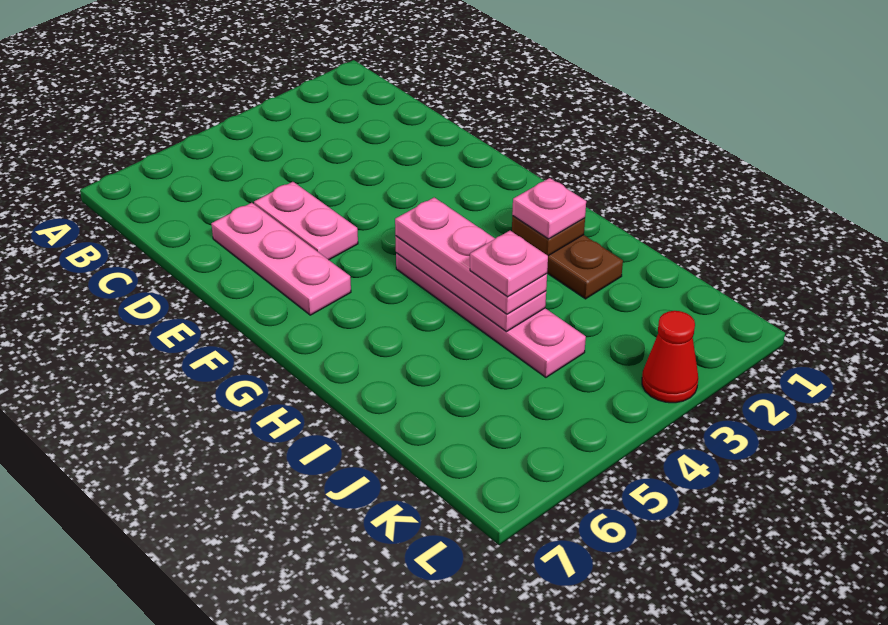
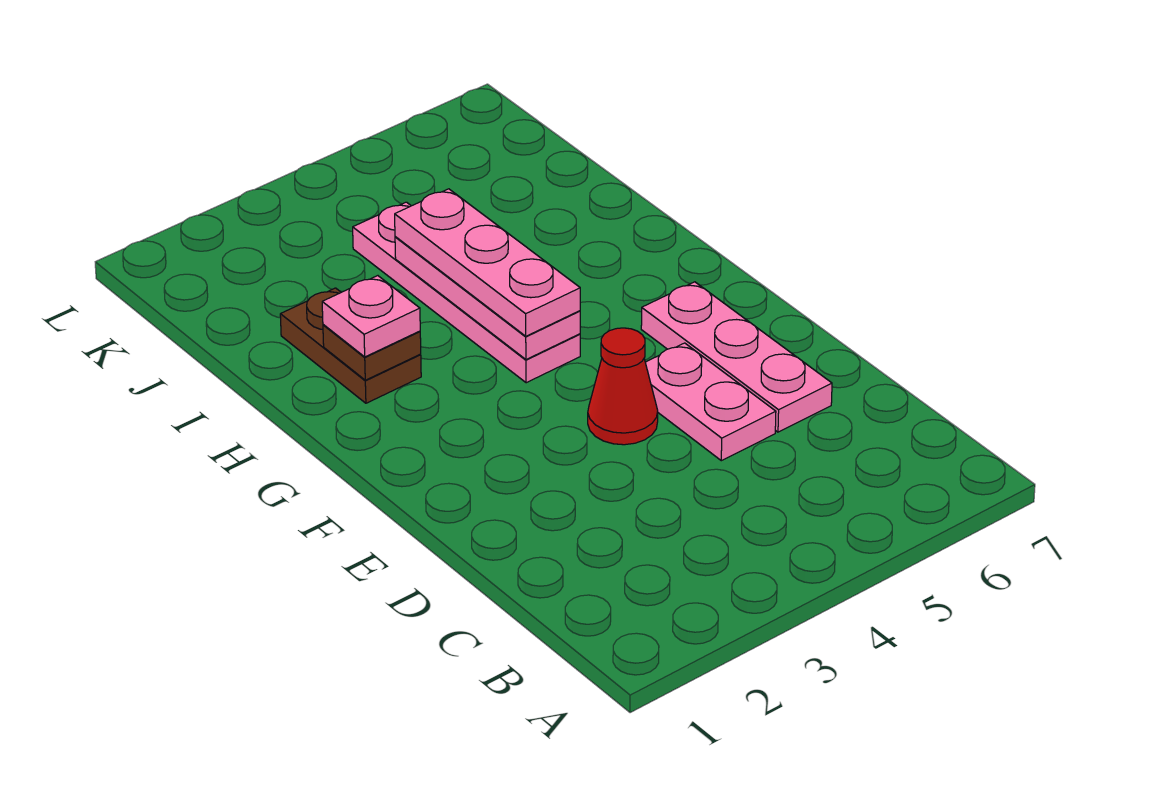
pink 1x1 plate [470,231,548,297] -> none
red 1x1 cone [642,311,698,403] -> red 1x1 cone moved to [588,328,658,445]

